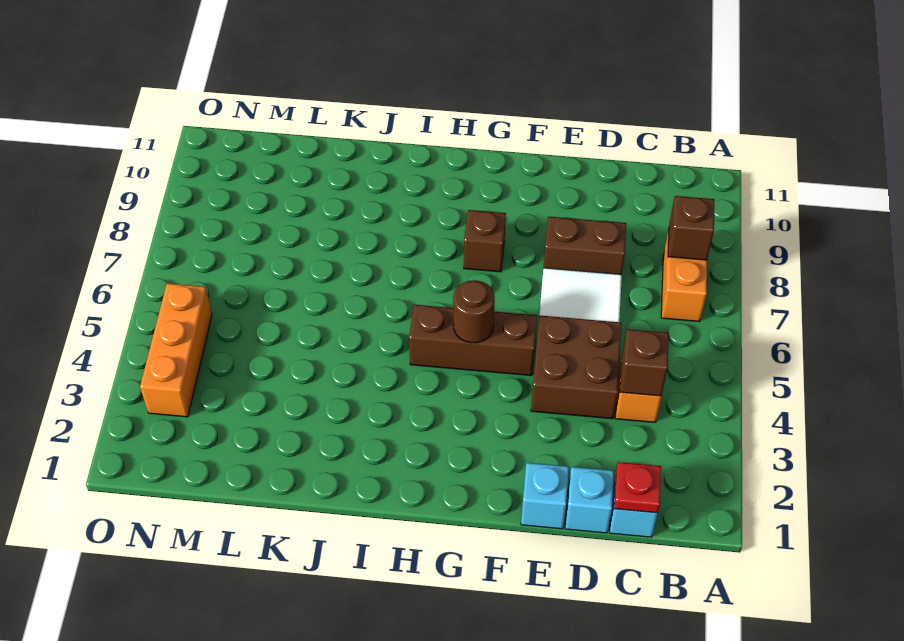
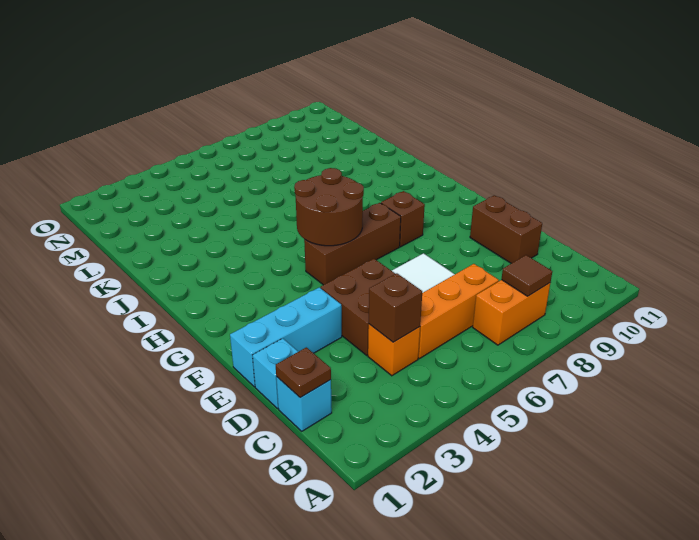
brown 1x1 brick [668,196,714,260] -> brown 1x1 tile [501,255,552,296]
red 1x1 plate [614,462,661,513] -> brown 1x1 plate [276,347,331,398]
brown 1x2 brick [543,217,626,274] -> brown 1x2 brick moved to [470,195,542,263]
cyan 1x1 brick [521,463,569,529] -> cyan 1x3 brick [230,288,342,387]
brown 1x3 brick [409,305,537,376] -> brown 1x3 brick turned to [304,203,401,285]
brown 1x1 round brick [453,280,495,343] -> brown 2x2 round brick [294,168,364,246]
orange 1x3 brick [140,283,212,417] -> orange 1x3 brick moved to [418,264,499,359]

